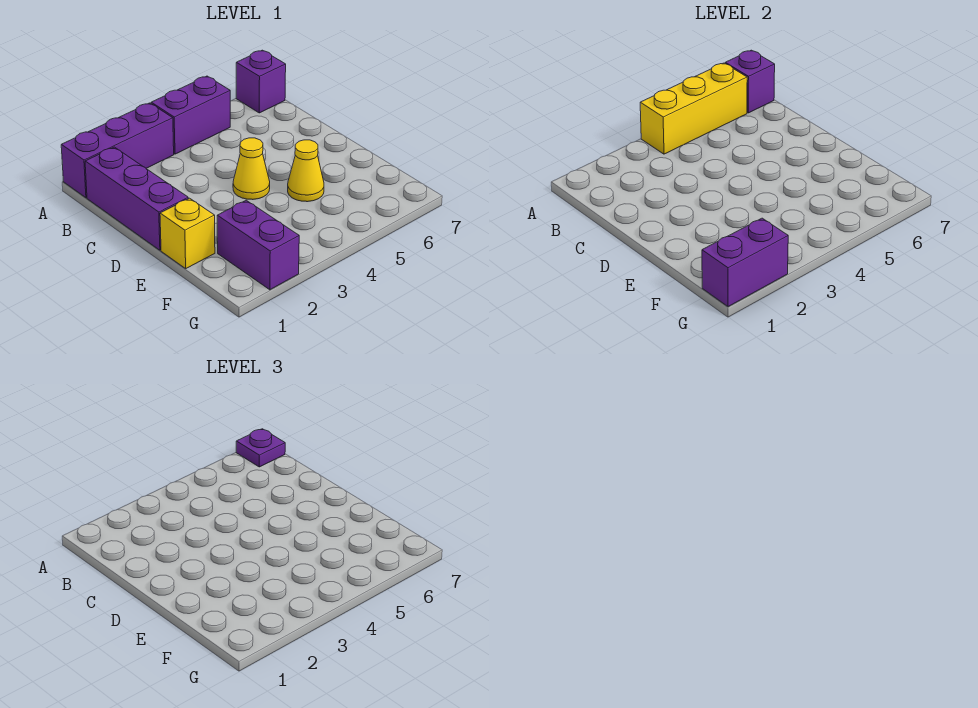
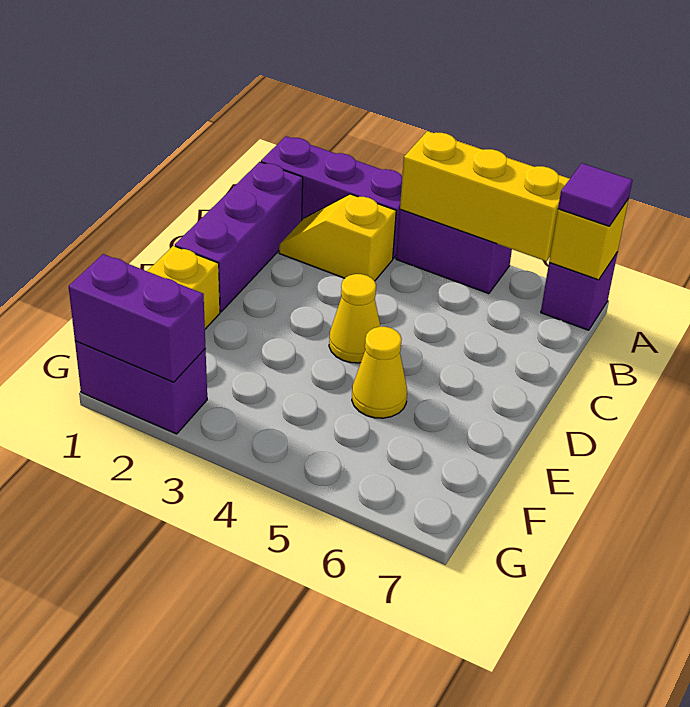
purple 1x1 brick [725,50,775,113] -> yellow 1x1 brick [549,199,629,280]
purple 1x1 plate [236,429,285,467] -> purple 1x1 tile [558,163,632,226]
none -> yellow 1x2 slope [279,194,396,281]
purple 1x2 brick [217,200,299,290] -> purple 1x2 brick turned to [75,341,207,434]

